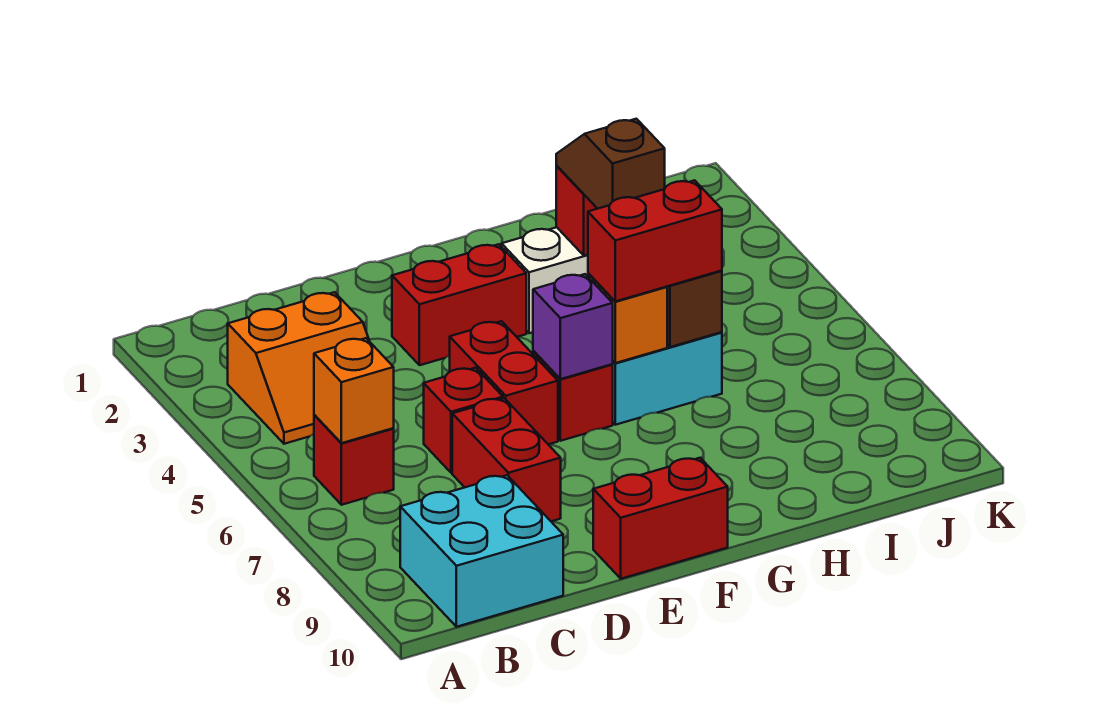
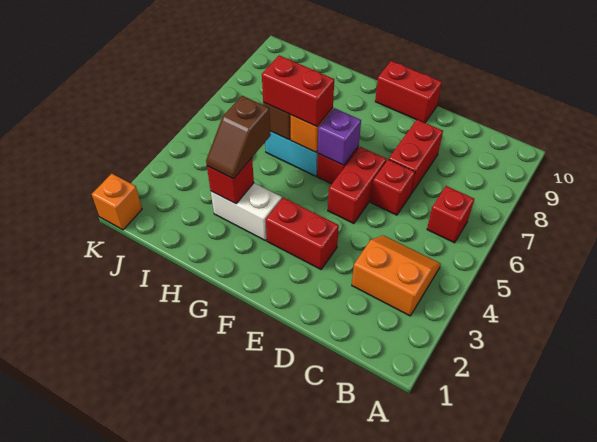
orange 1x1 brick [314,338,394,443] -> orange 1x1 brick moved to [92,174,142,230]
cyan 2x2 brick [400,475,563,627] -> none

